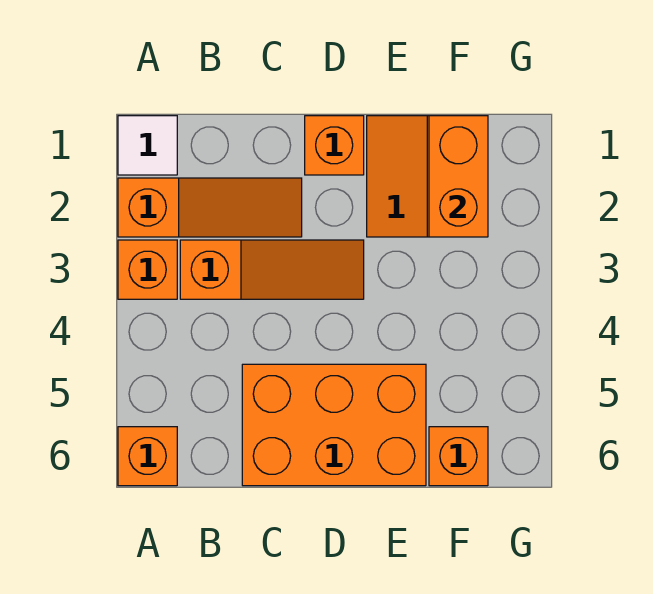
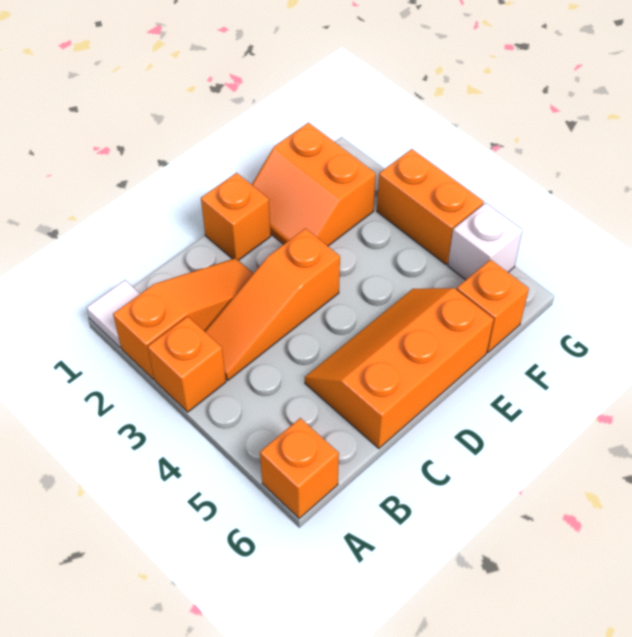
orange 1x3 slope [180,240,364,299] -> orange 1x3 slope turned to [205,229,340,380]
orange 2x3 brick [242,364,426,486] -> orange 2x3 slope [305,288,494,449]
orange 1x2 brick [429,116,488,237] -> orange 1x2 brick moved to [377,149,484,264]
none -> white 1x1 brick [448,203,523,280]

